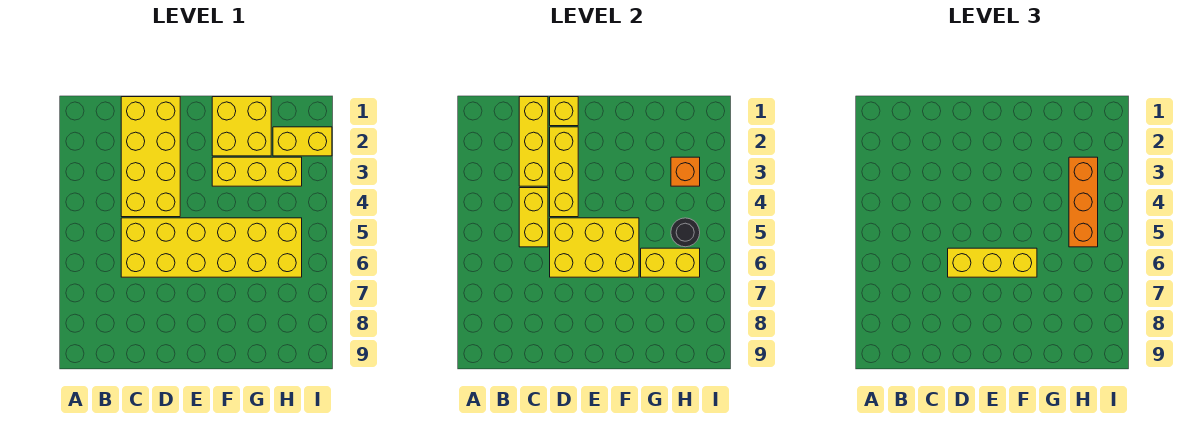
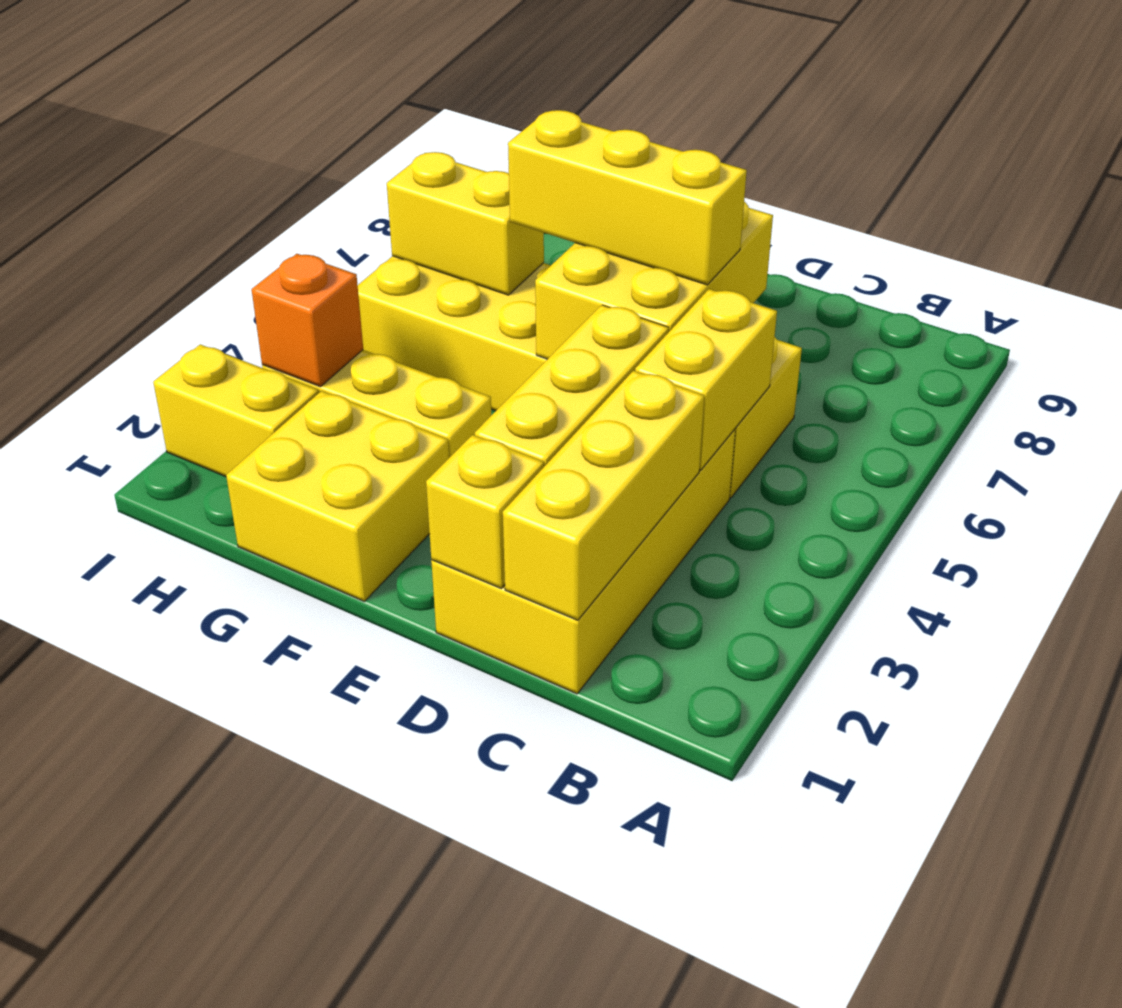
yellow 2x3 brick [550,218,639,277] -> yellow 2x3 brick turned to [535,202,773,359]
orange 1x3 brick [1069,157,1098,247] -> none
black 1x1 round brick [671,218,700,247] -> none

